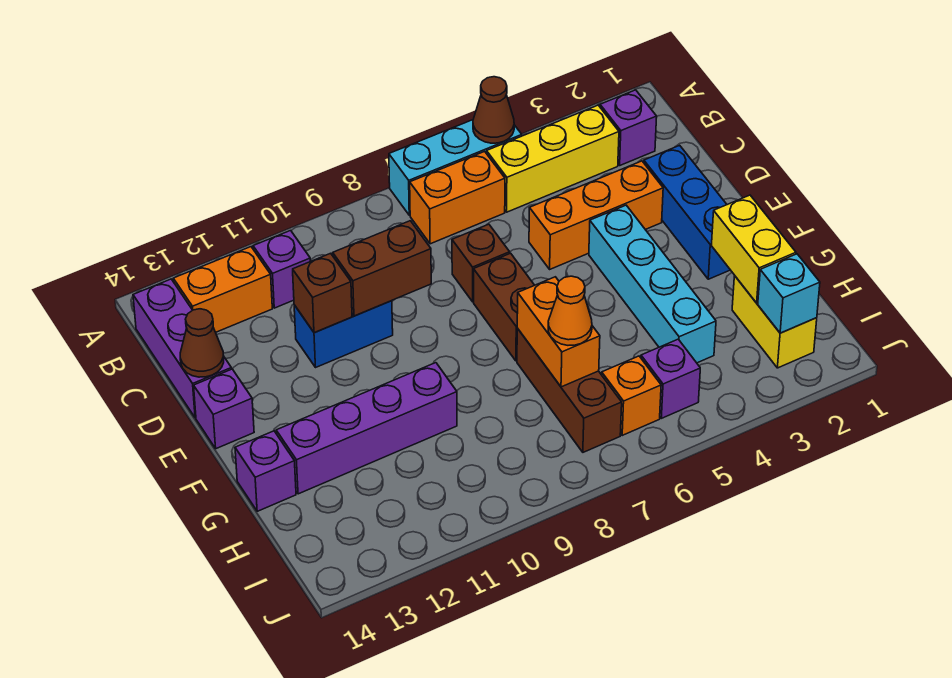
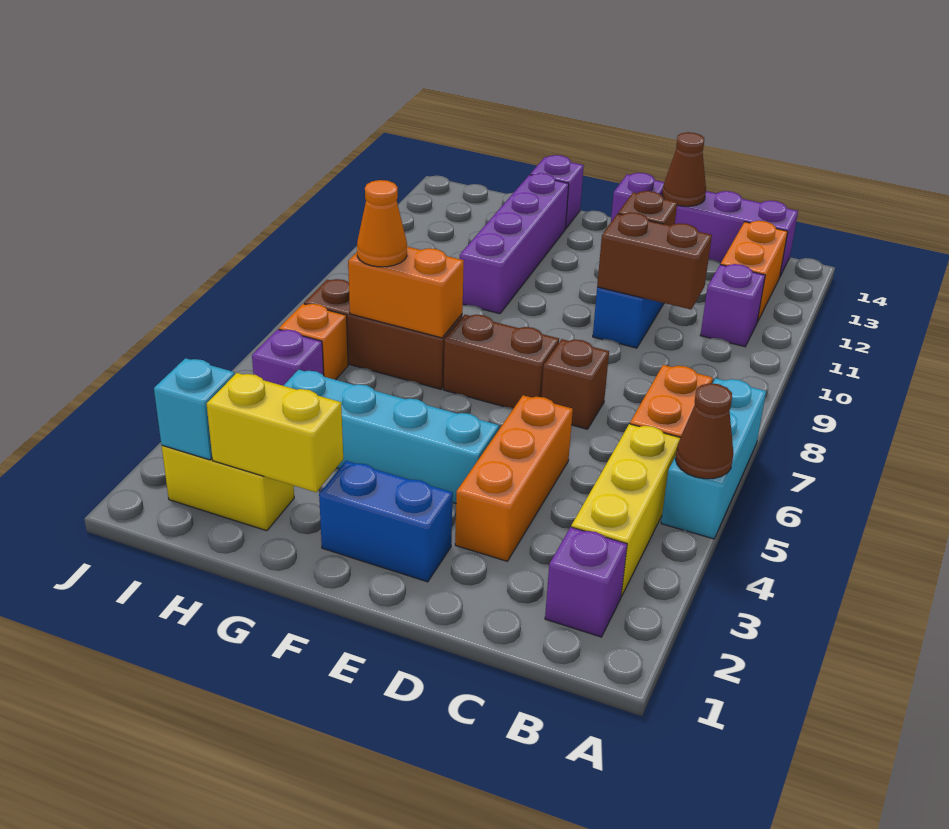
blue 1x3 brick [644,145,730,279] -> blue 1x2 brick [319,461,453,582]
brown 1x2 brick [333,221,431,316] -> brown 1x2 brick turned to [597,212,712,309]

